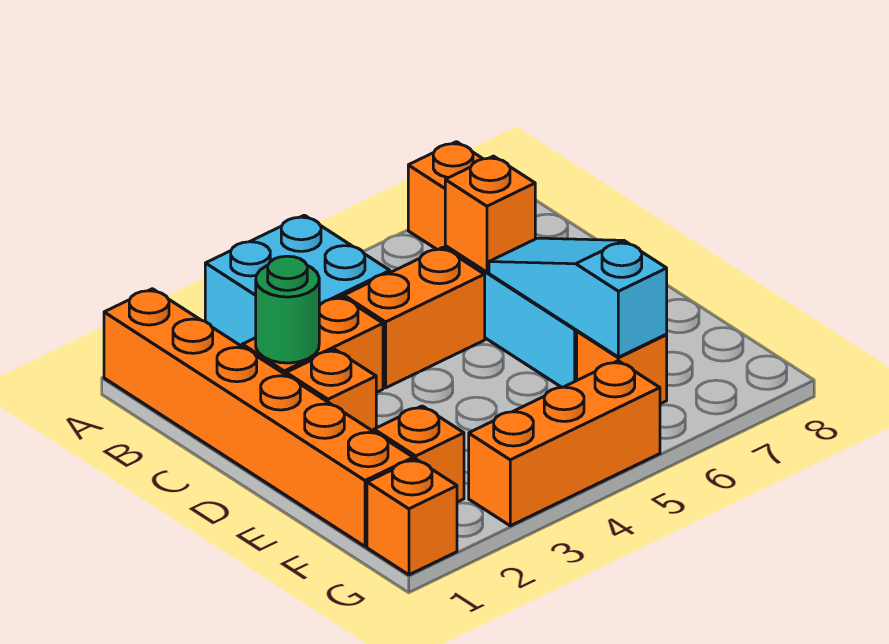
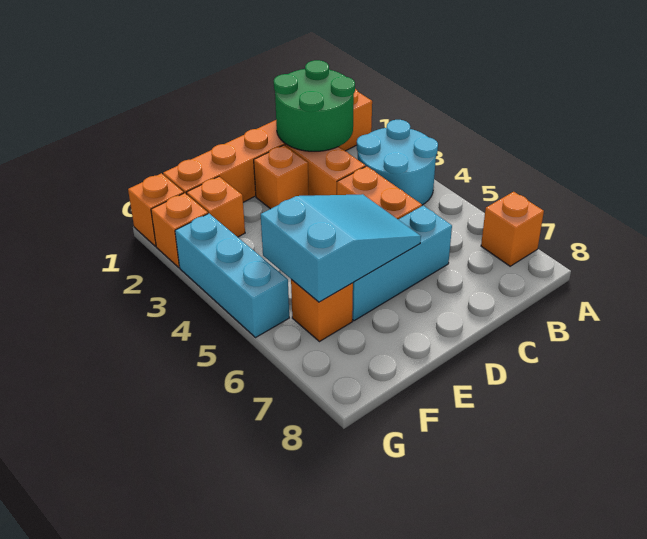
cyan 2x2 brick [205,215,390,346] -> cyan 2x2 round brick [357,120,438,205]
green 1x1 round brick [256,256,319,363] -> green 2x2 round brick [274,60,355,151]
orange 1x1 brick [445,156,535,272] -> orange 1x1 brick moved to [151,193,208,267]
cyan 1x3 slope [489,238,667,357] -> cyan 2x3 slope [261,194,421,302]
orange 1x3 brick [469,361,660,526] -> cyan 1x3 brick [175,214,289,338]

